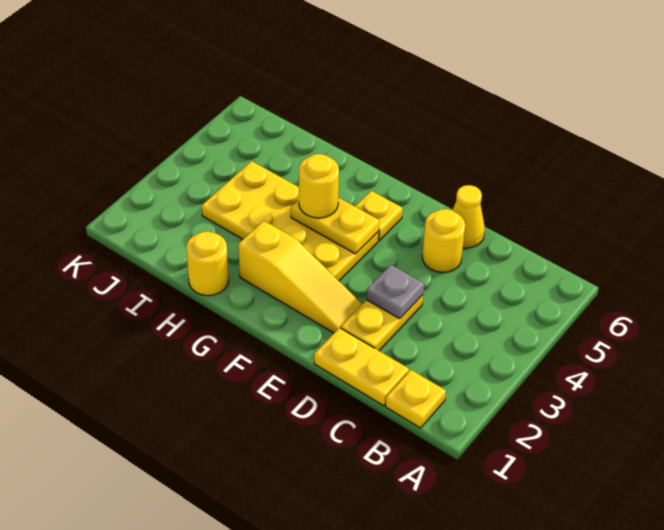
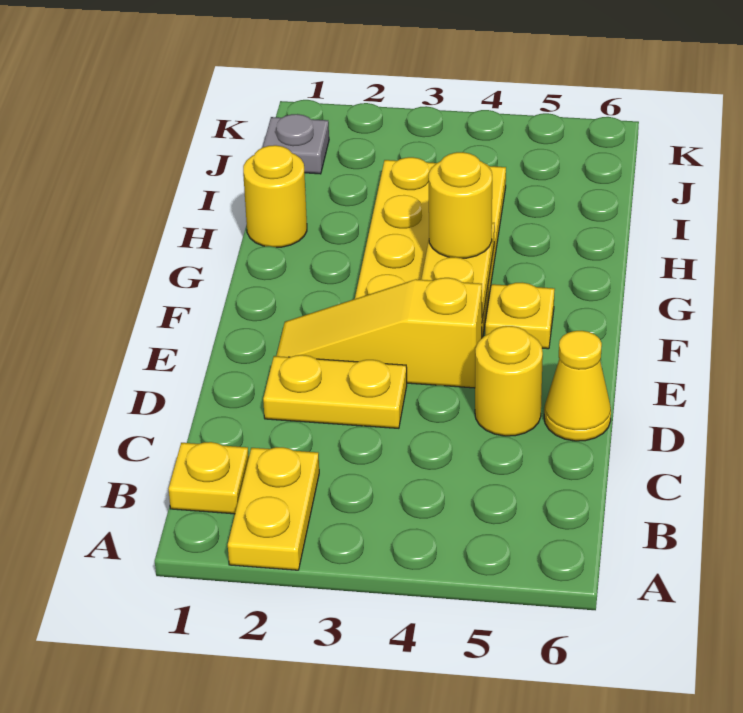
yellow 1x2 plate [314,328,409,406] -> yellow 1x2 plate moved to [228,447,319,570]
grey 1x1 plate [366,265,424,319] -> grey 1x1 plate moved to [263,114,329,174]
yellow 1x3 slope [238,221,362,333] -> yellow 1x3 slope turned to [276,278,482,388]

